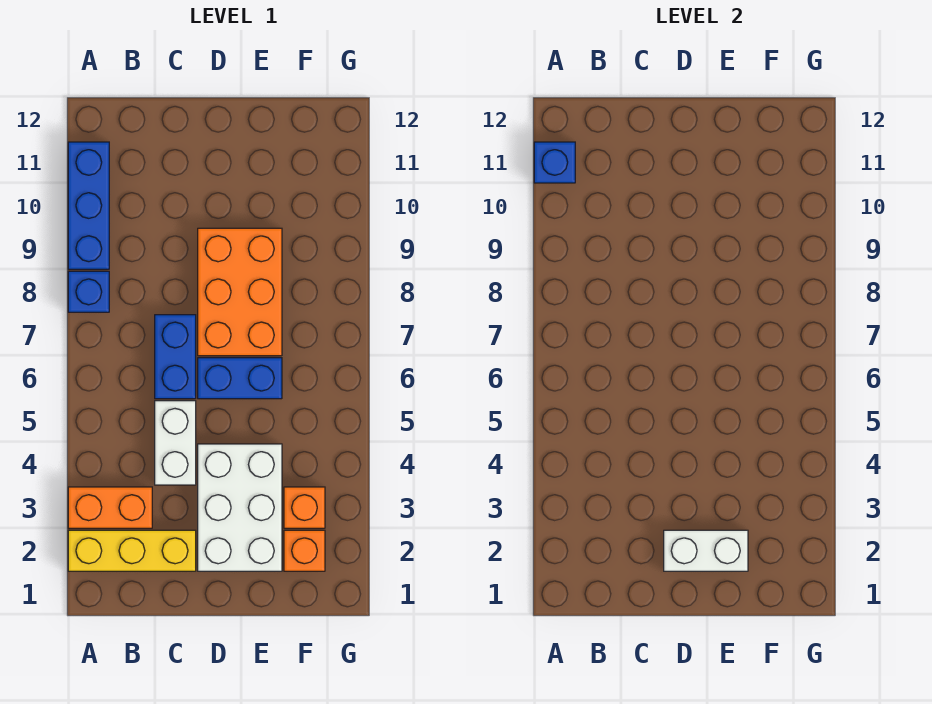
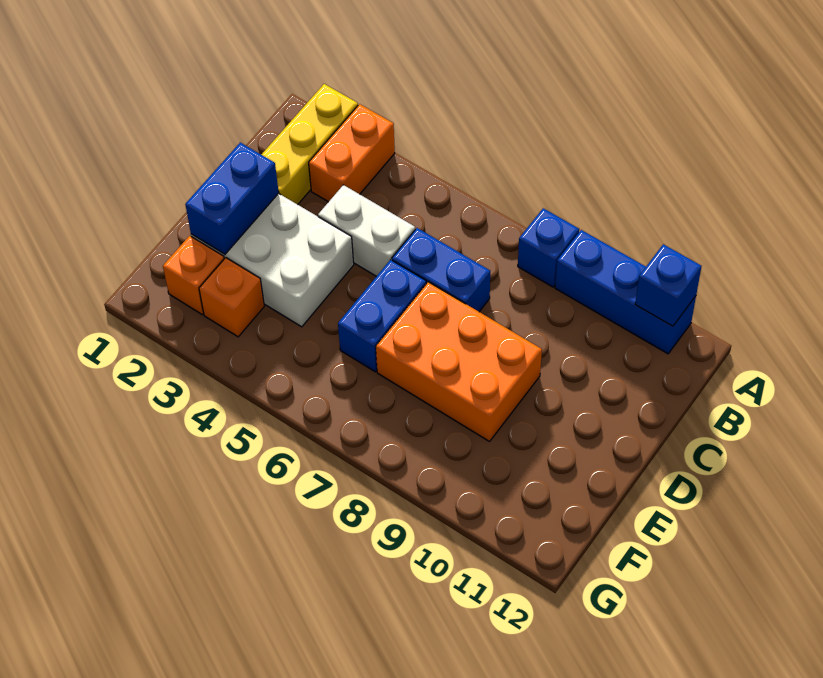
white 1x2 brick [664,530,748,571] -> blue 1x2 brick [185,143,279,254]

